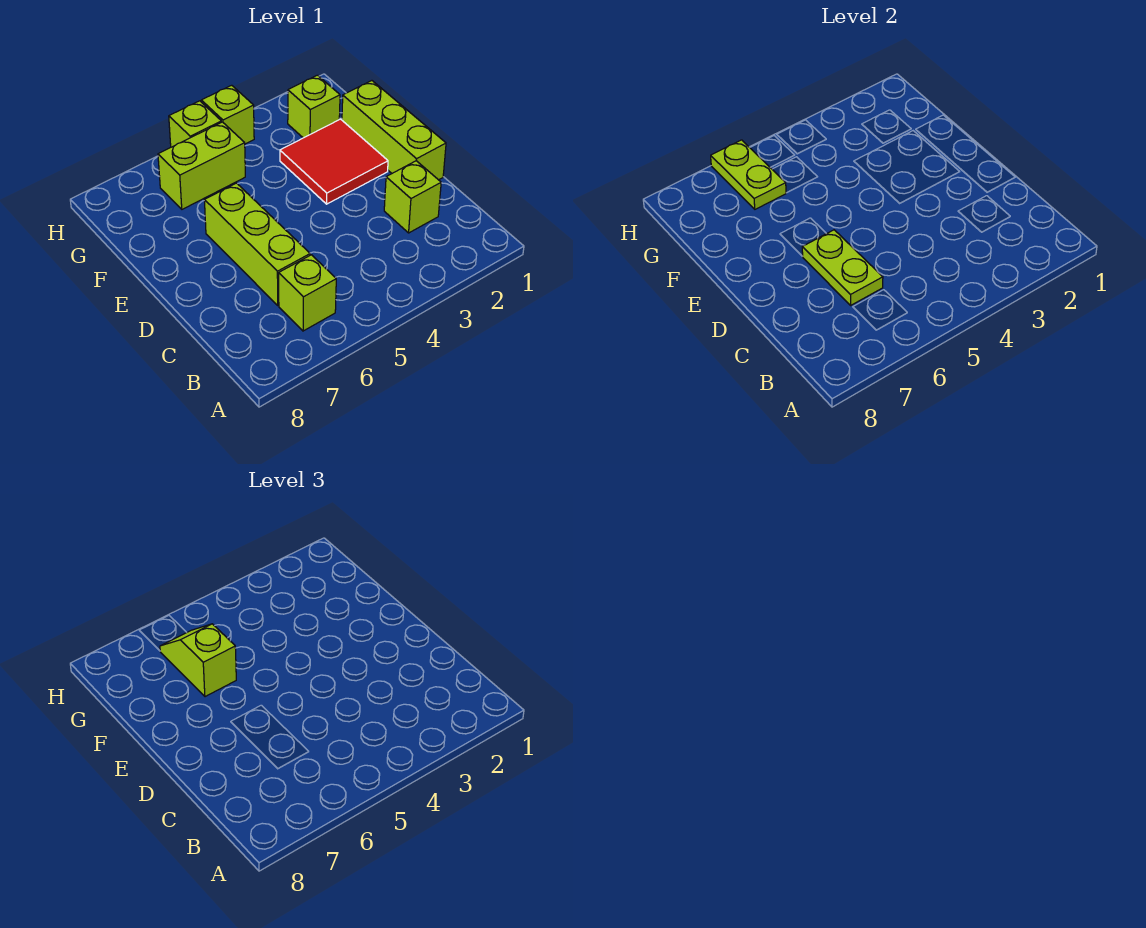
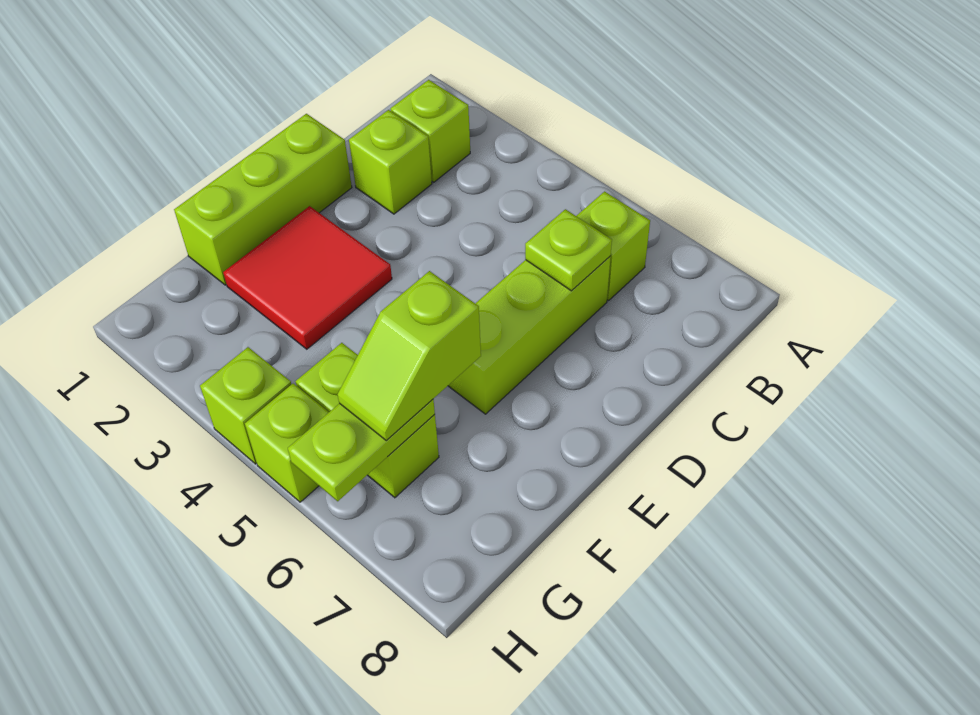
lime 1x2 plate [802,230,883,305] -> lime 1x1 plate [525,209,612,291]
lime 1x1 brick [288,75,340,138] -> lime 1x1 brick moved to [391,80,470,182]

